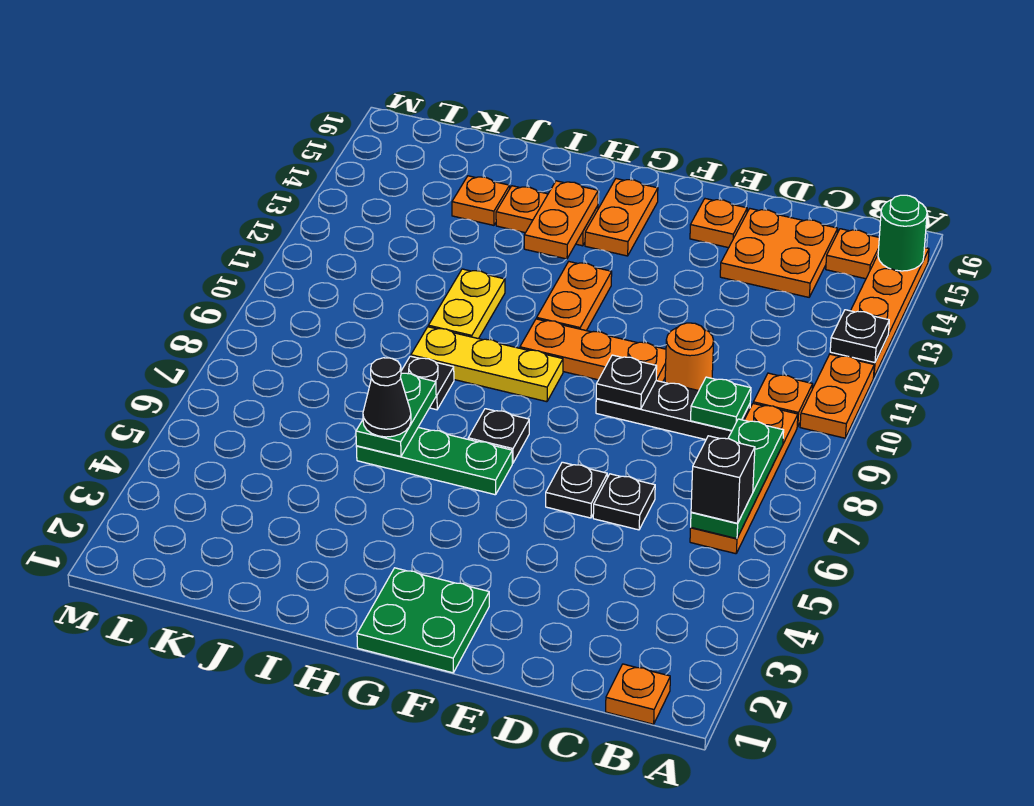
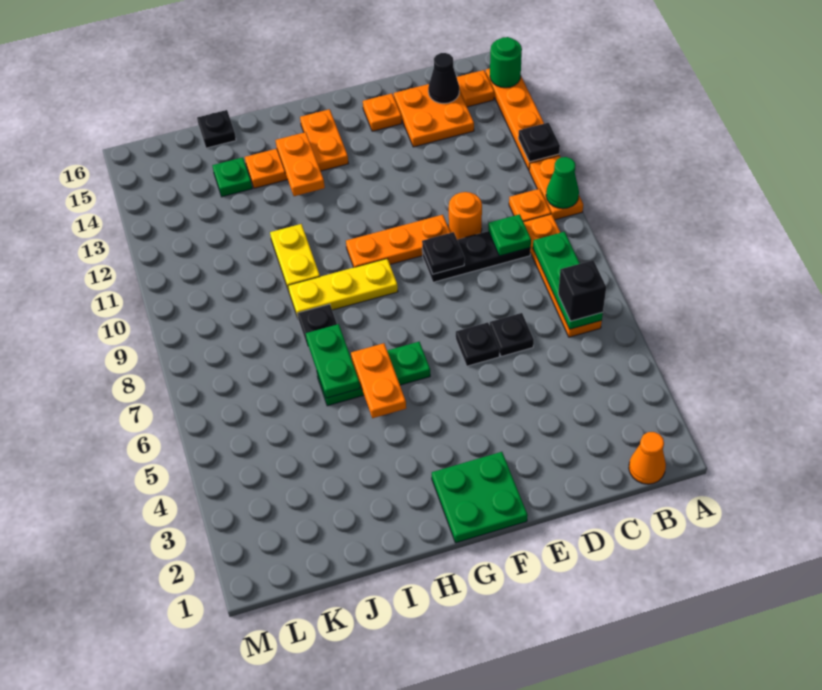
none -> green 1x1 cone [546,157,579,209]
orange 1x1 plate [606,664,670,724] -> orange 1x1 cone [629,432,666,484]
black 1x1 plate [468,409,529,463] -> black 1x1 plate moved to [197,110,236,148]
orange 1x2 plate [537,262,612,331] -> orange 1x2 plate moved to [351,343,406,418]
black 1x1 cone [363,358,411,437] -> black 1x1 cone moved to [428,53,459,103]
orange 1x1 plate [452,176,510,225] -> green 1x1 plate [212,157,252,197]

